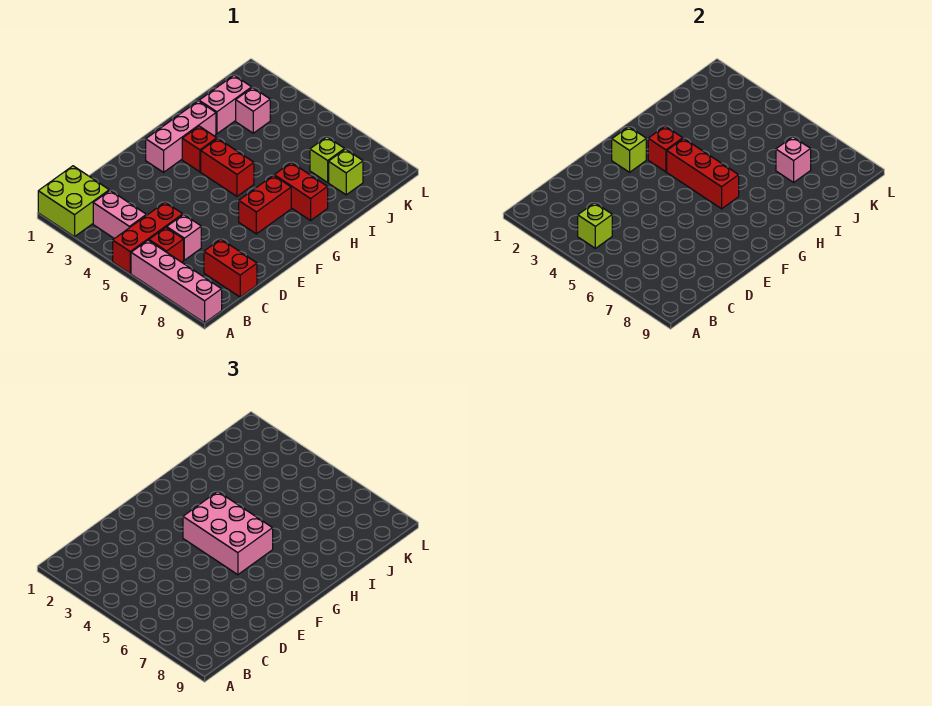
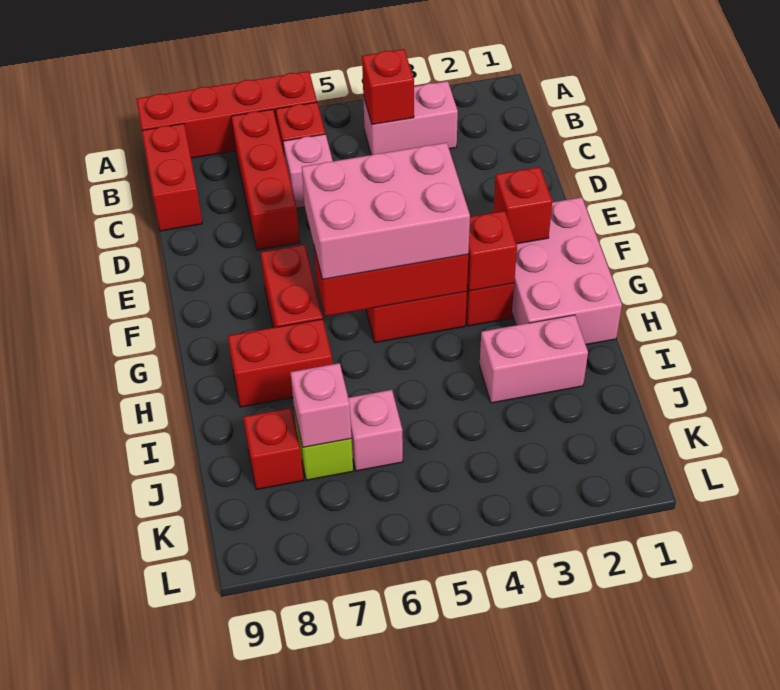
lime 2x2 brick [38,166,110,237] -> none
red 1x3 brick [113,202,183,273] -> red 1x3 brick moved to [231,109,300,250]
pink 1x4 brick [131,240,222,323] -> red 1x4 brick [136,71,317,158]
lime 1x1 brick [578,203,612,248] -> red 1x1 brick [362,49,414,124]
red 1x2 brick [204,239,257,297] -> red 1x2 brick turned to [142,124,202,231]
pink 1x3 brick [146,101,216,172] -> pink 2x3 brick [512,197,622,345]
lime 1x1 brick [612,127,646,172] -> red 1x1 brick [493,167,552,244]
pink 1x2 brick [199,75,252,134] -> pink 1x2 brick turned to [479,315,588,403]
pink 1x1 brick [236,87,270,133] -> pink 1x1 brick moved to [348,390,403,471]
lime 1x1 brick [329,149,363,195] -> red 1x1 brick [243,408,304,490]

